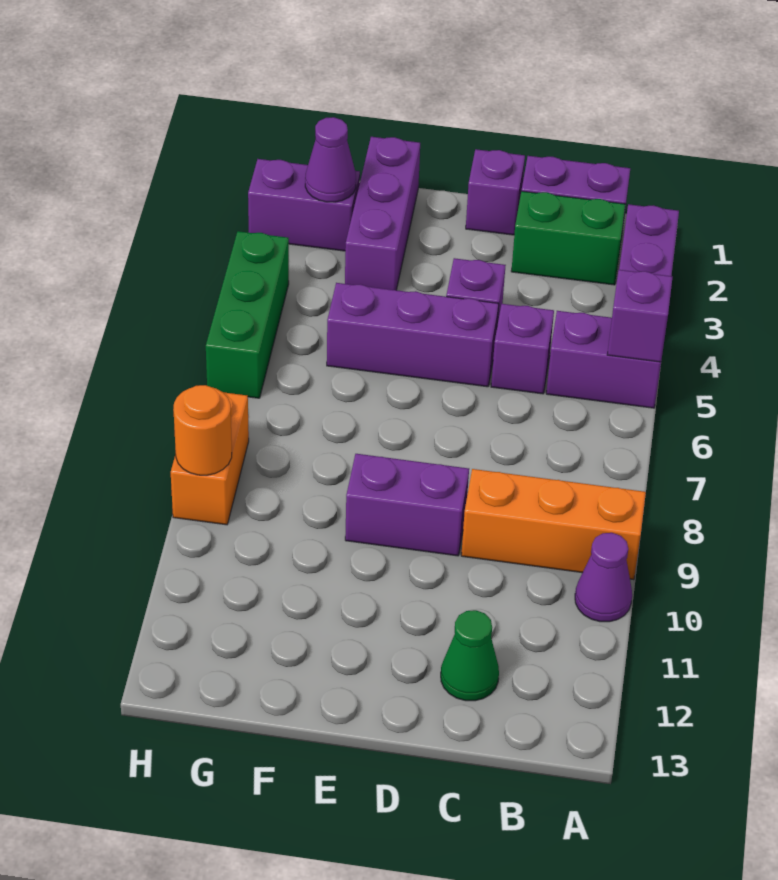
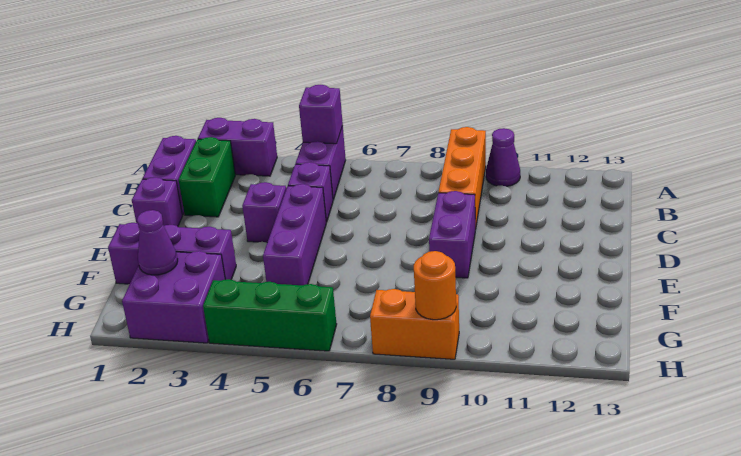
green 1x1 cone [441,610,499,701] -> none
purple 1x2 brick [248,159,360,251] -> purple 2x2 brick [122,251,225,343]

